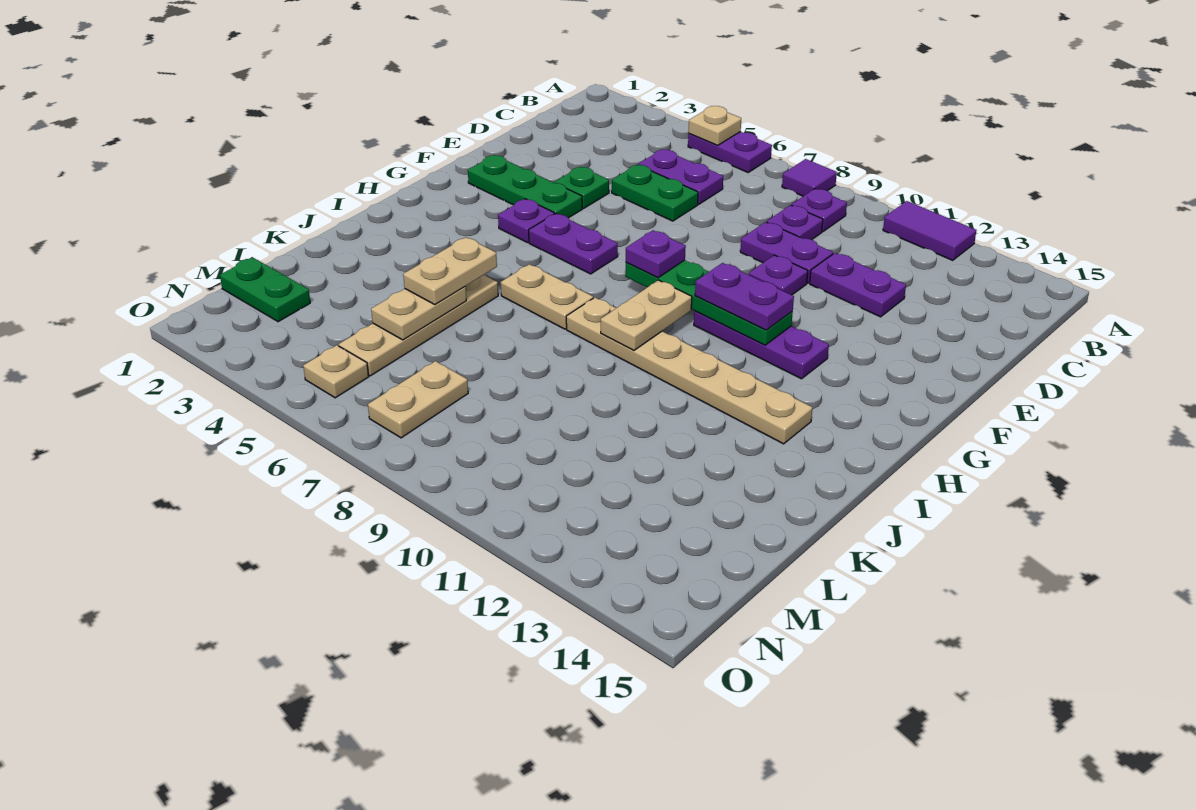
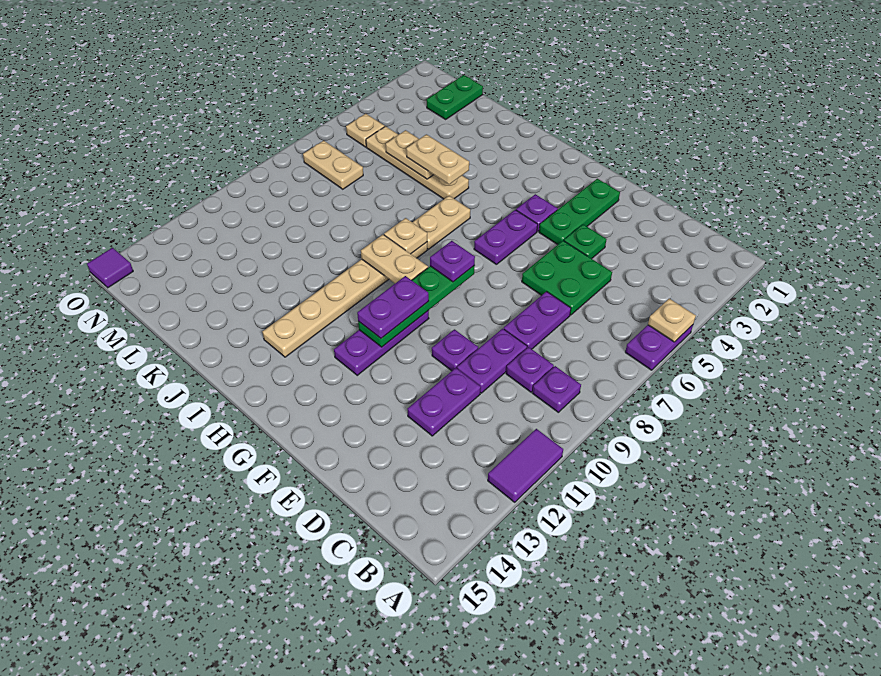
purple 1x1 tile [782,159,837,196] -> purple 1x1 tile moved to [87,248,133,288]
purple 1x2 plate [638,149,723,204] -> purple 1x2 plate moved to [504,292,571,349]
green 1x2 plate [612,165,698,221] -> green 2x2 plate [522,241,612,315]
none -> tan 1x1 plate [384,218,427,254]

